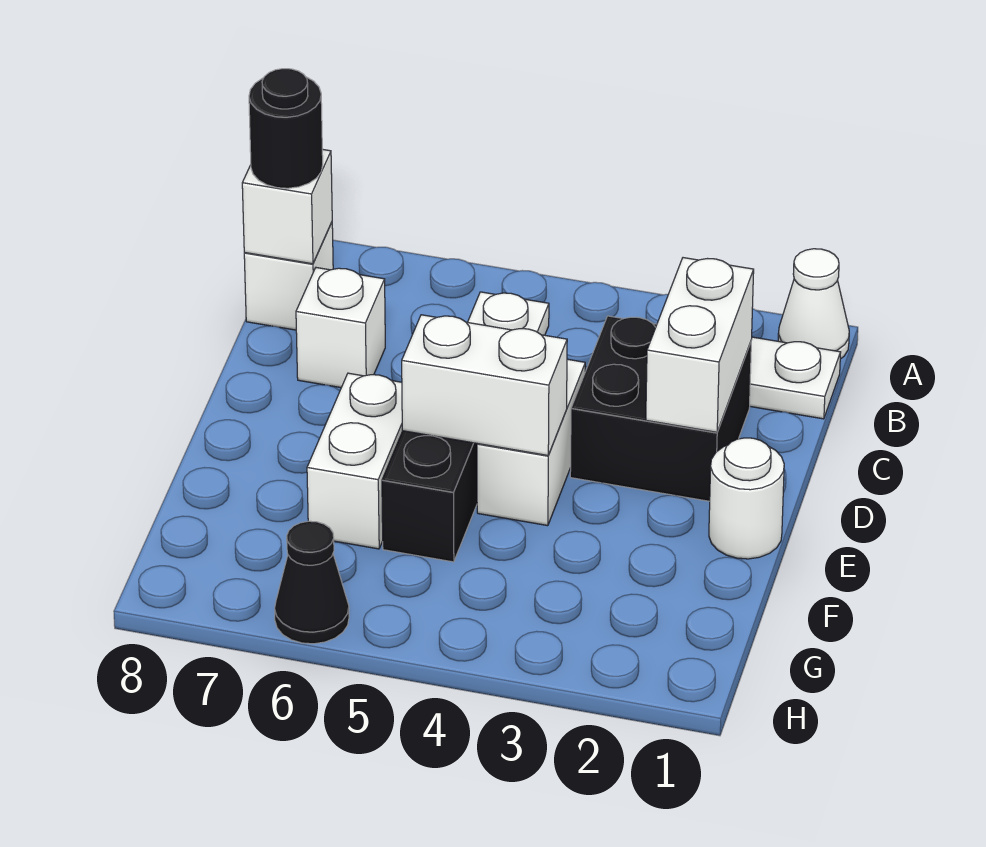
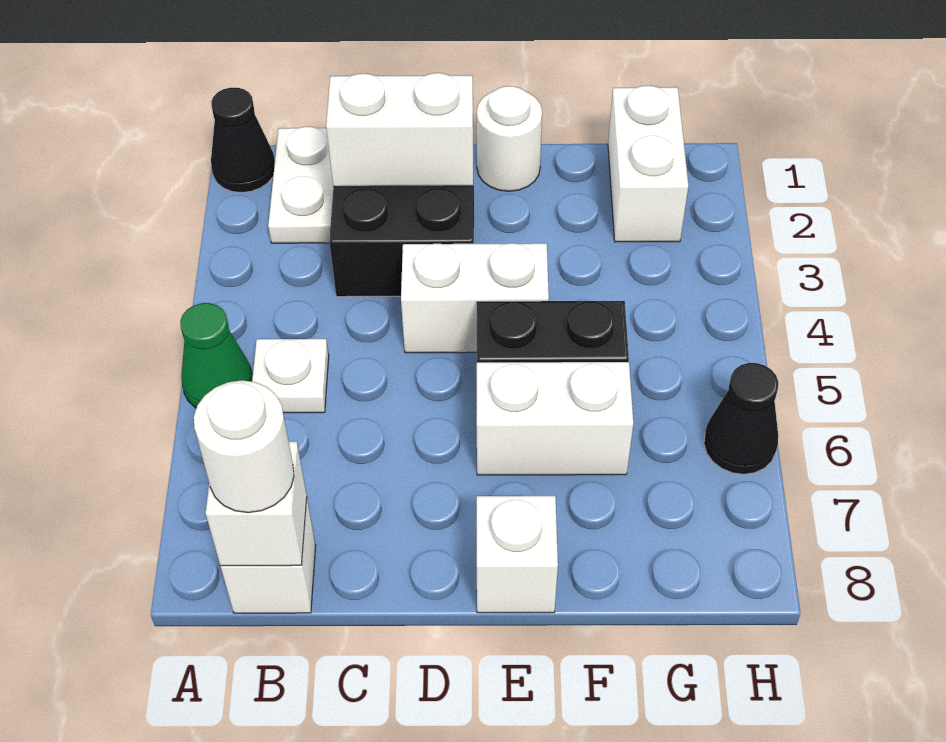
white 1x1 cone [778,249,849,359] -> black 1x1 cone [211,88,275,193]
none -> green 1x1 cone [180,303,253,408]
black 1x1 round brick [249,69,323,188] -> white 1x1 round brick [194,380,294,513]
white 1x1 brick [296,268,385,388] -> white 1x1 brick moved to [477,496,558,613]
white 1x2 brick [402,315,567,455] -> white 1x2 brick moved to [608,85,688,242]

